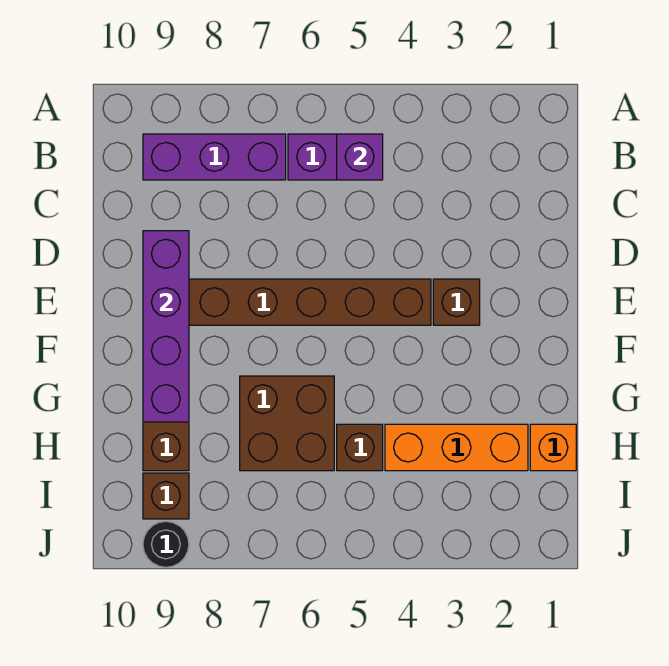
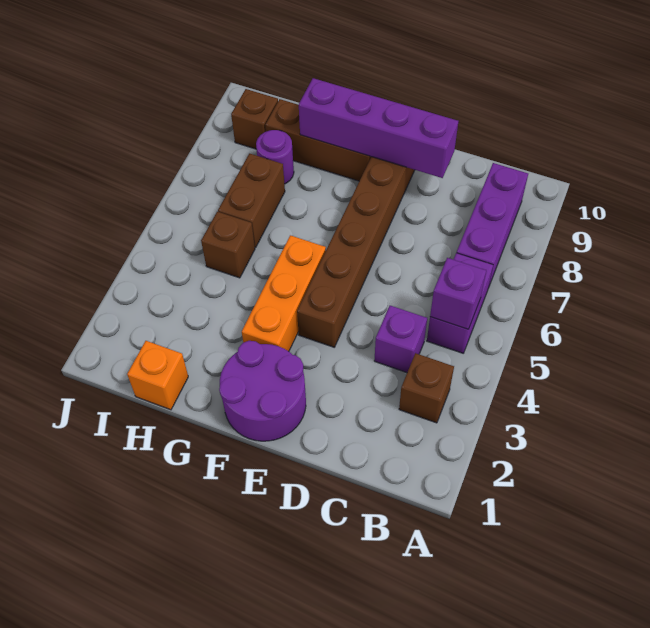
none -> purple 1x1 brick [374,306,427,373]
none -> purple 2x2 round brick [219,341,306,441]
brown 1x1 brick [433,279,480,325] -> brown 1x1 brick moved to [399,353,454,423]
brown 2x2 brick [240,376,334,471] -> brown 1x2 brick [218,154,285,248]
orange 1x3 brick [385,424,528,471] -> orange 1x3 brick moved to [242,235,326,351]
none -> purple 1x1 round brick [256,130,294,184]
black 1x1 round brick [143,521,189,567] -> none

